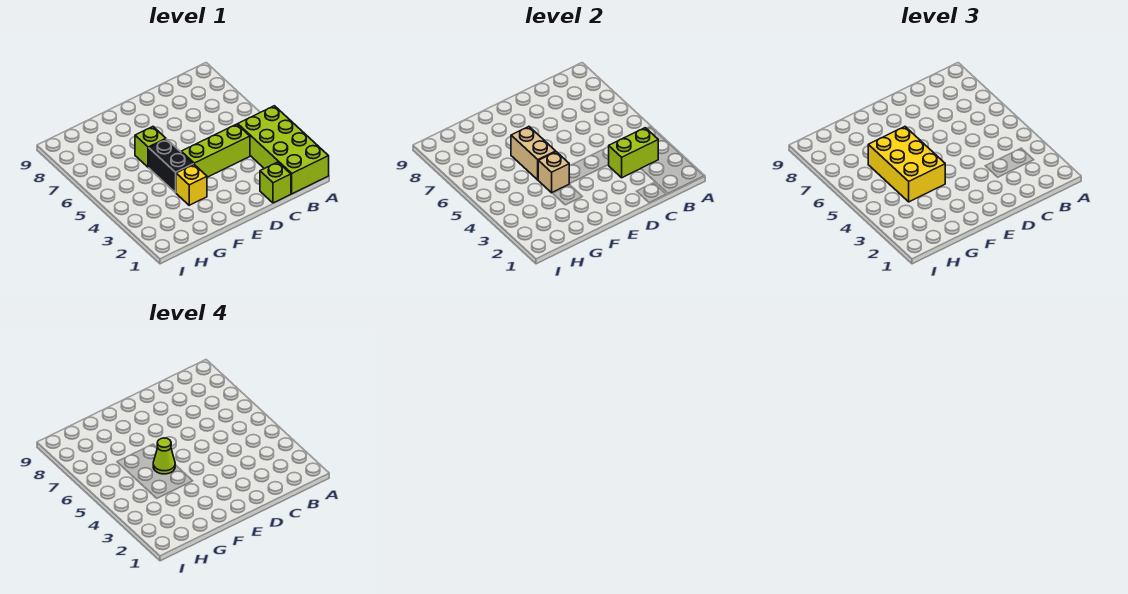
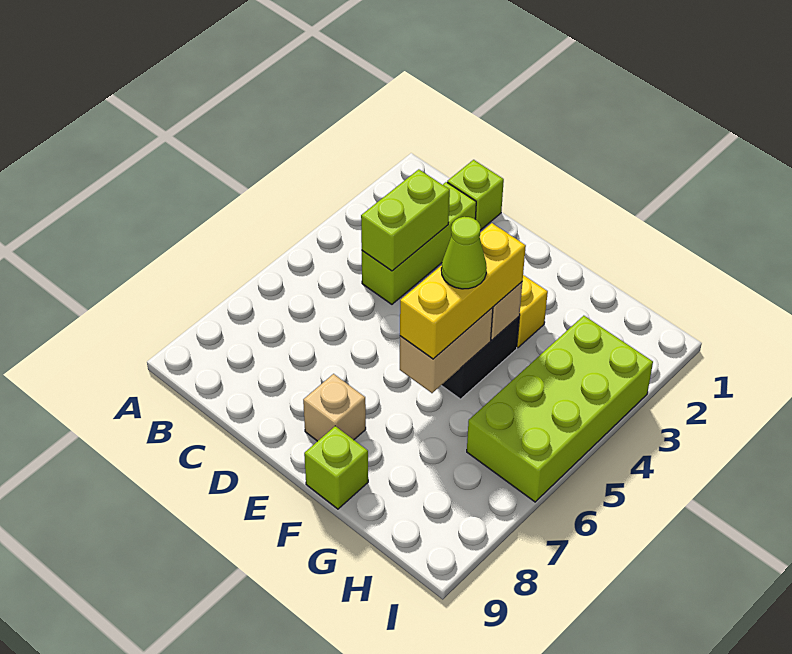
lime 2x4 brick [238,106,329,194] -> lime 2x4 brick moved to [467,316,653,502]
lime 1x2 brick [609,128,658,178] -> lime 1x2 brick turned to [361,169,450,271]
lime 1x3 brick [181,124,250,177] -> lime 1x3 brick turned to [362,182,476,304]
none -> tan 1x1 brick [303,374,366,441]
yellow 2x3 brick [868,127,945,202] -> yellow 1x3 brick [400,223,526,359]
lime 1x1 brick [135,127,166,167] -> lime 1x1 brick moved to [304,426,368,509]

